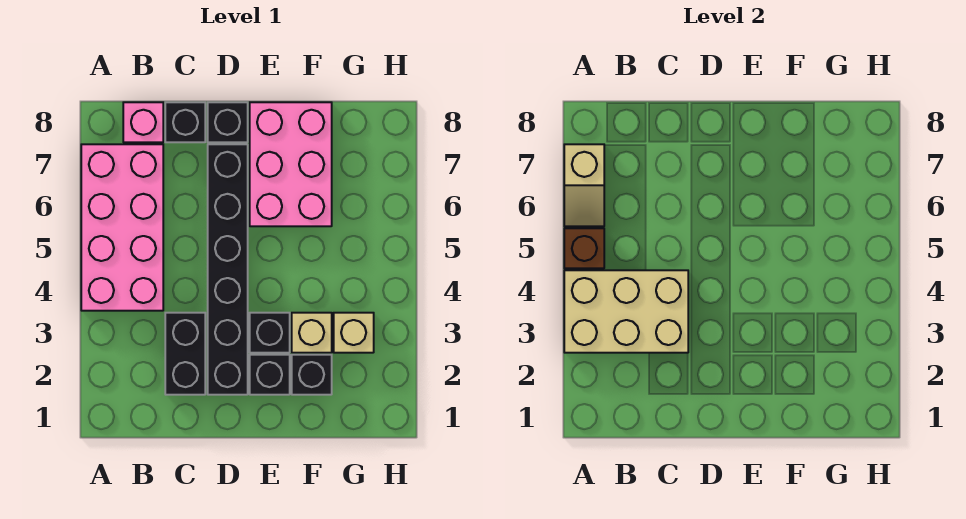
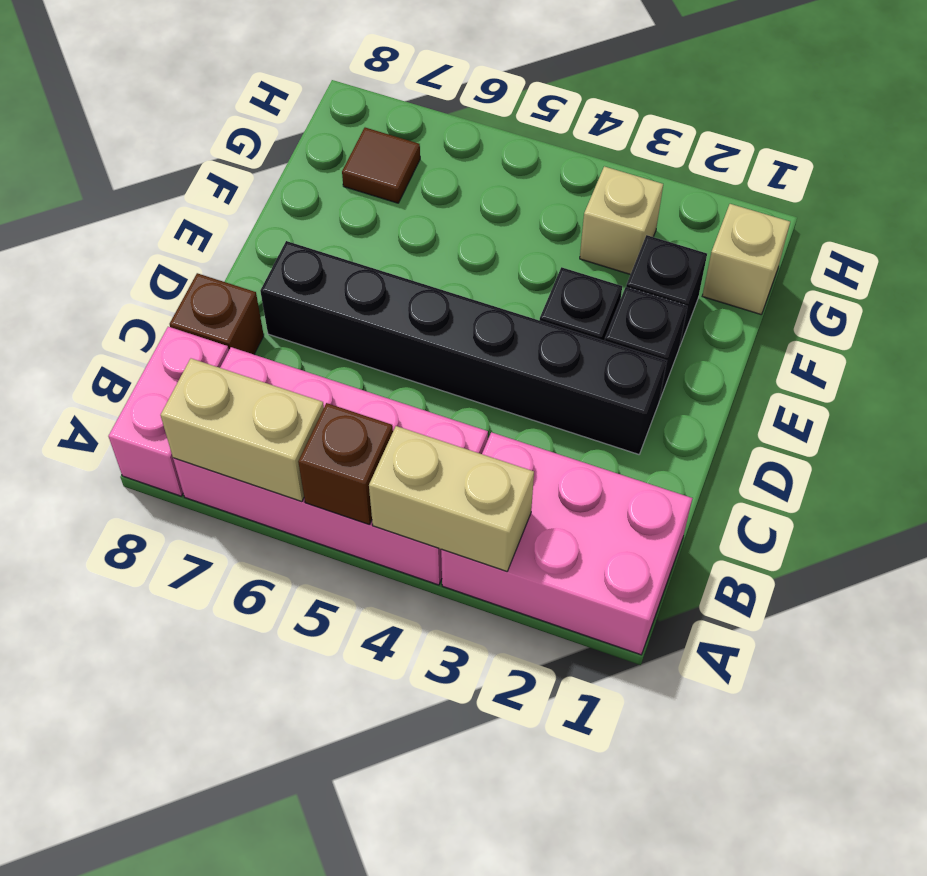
tan 2x3 brick [564,270,688,353] -> tan 1x2 brick [369,426,534,572]
tan 1x2 slope [564,144,604,226] -> tan 1x2 brick [161,358,324,502]
pink 1x1 brick [123,102,163,142] -> pink 1x2 brick [108,327,229,496]
black 1x2 brick [165,313,205,395] -> none
black 1x1 brick [165,102,205,142] -> brown 1x1 brick [170,273,264,354]
black 1x1 brick [208,102,248,142] -> none
pink 2x3 brick [250,102,332,226] -> pink 2x3 brick moved to [441,432,692,655]
tan 1x1 brick [292,313,332,353] -> tan 1x1 brick moved to [702,204,790,314]
none -> brown 1x1 tile [342,128,420,203]

